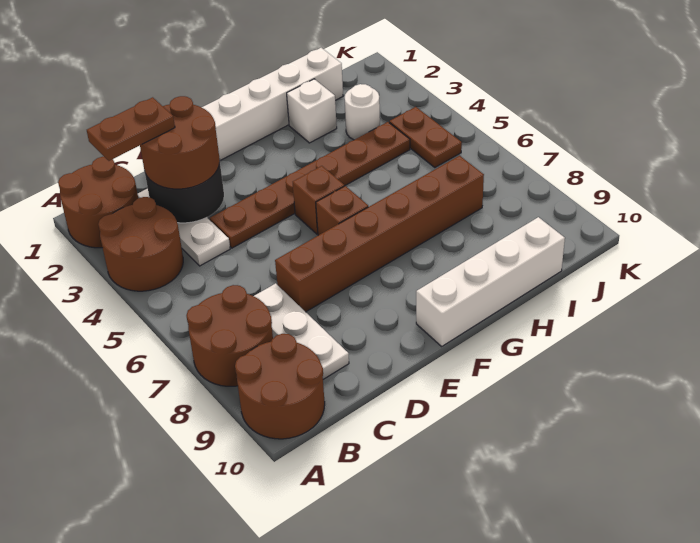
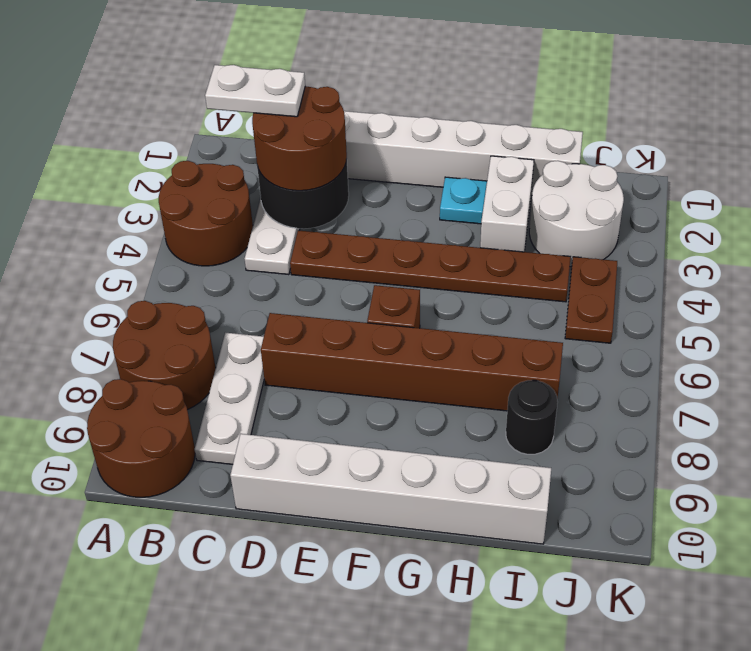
brown 2x2 round brick [58,157,138,248] -> none
brown 1x2 plate [87,97,175,161] -> white 1x2 plate [205,65,305,117]
brown 1x1 brick [293,166,344,234] -> none
white 1x4 brick [416,217,565,346] -> white 1x6 brick [230,434,551,544]
none -> cyan 1x1 plate [440,177,487,224]
white 1x1 brick [287,79,337,143] -> white 1x2 brick [480,156,534,252]
white 1x1 round brick [345,84,380,140] -> white 2x2 round brick [529,161,624,267]
none -> black 1x1 round brick [506,380,558,454]

